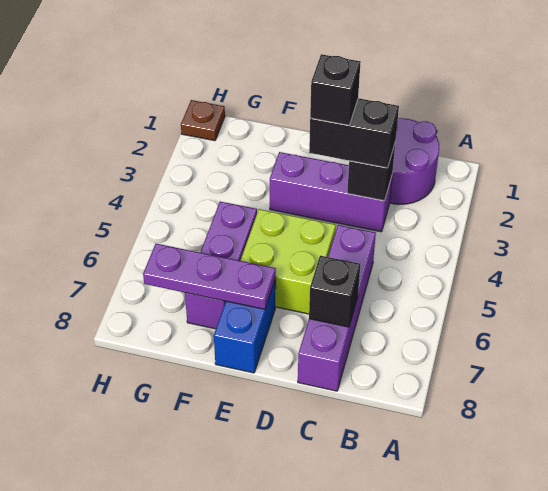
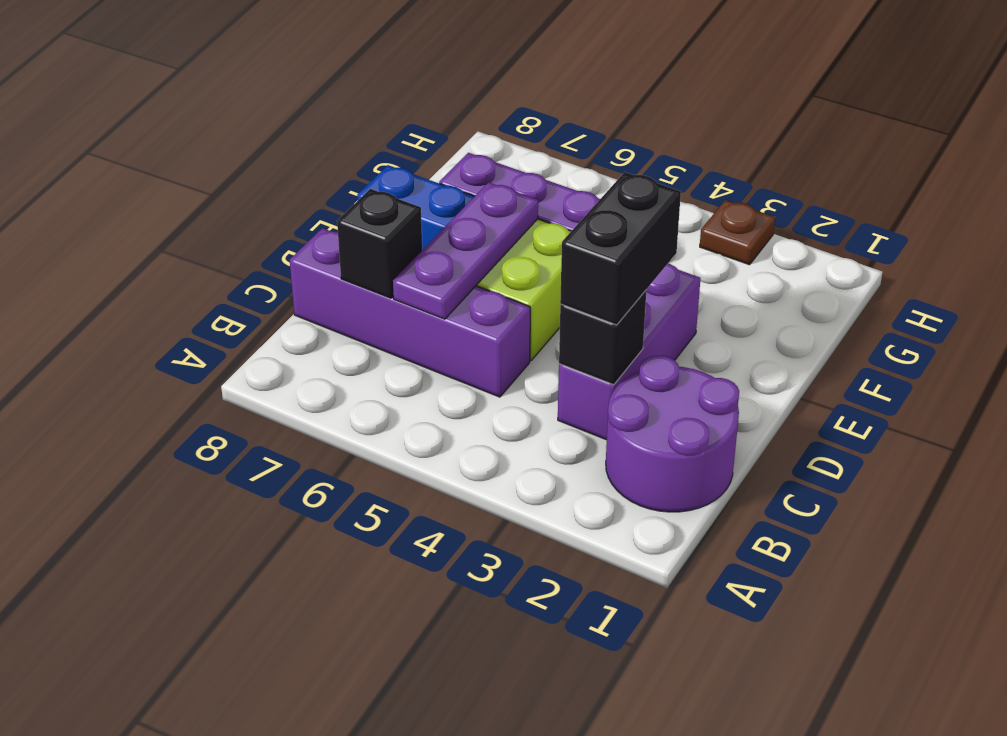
black 1x1 brick [310,54,361,125] -> none
purple 1x3 plate [143,244,276,309] -> purple 1x3 plate moved to [393,182,538,319]
brown 1x1 plate [181,100,225,141] -> brown 1x1 plate moved to [700,200,775,265]

